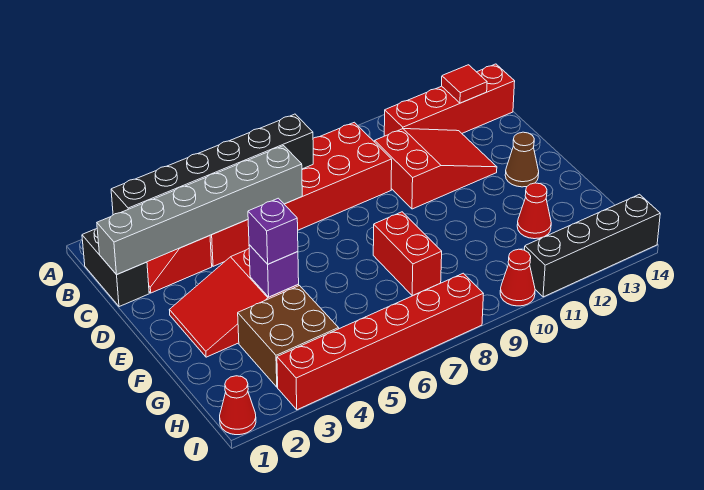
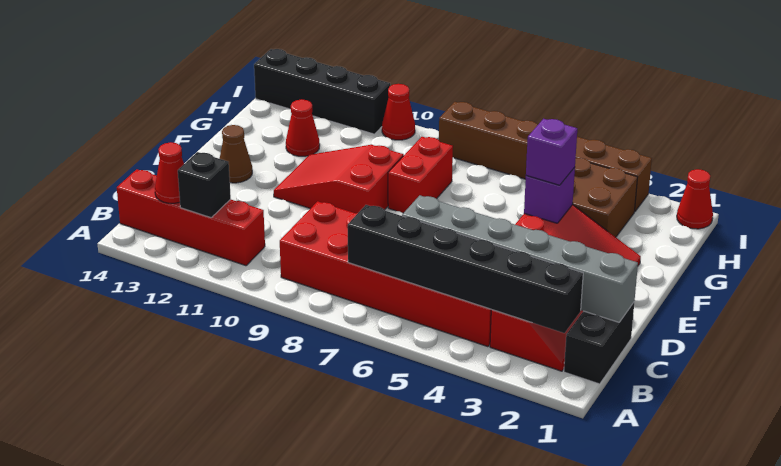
none -> black 1x1 brick [178,152,231,218]
red 1x1 tile [442,65,487,103] -> red 1x1 cone [155,142,184,203]
red 2x3 slope [375,129,497,209] -> red 2x3 slope moved to [274,145,403,213]
red 1x6 brick [277,273,483,410] -> brown 1x6 brick [439,102,652,212]

